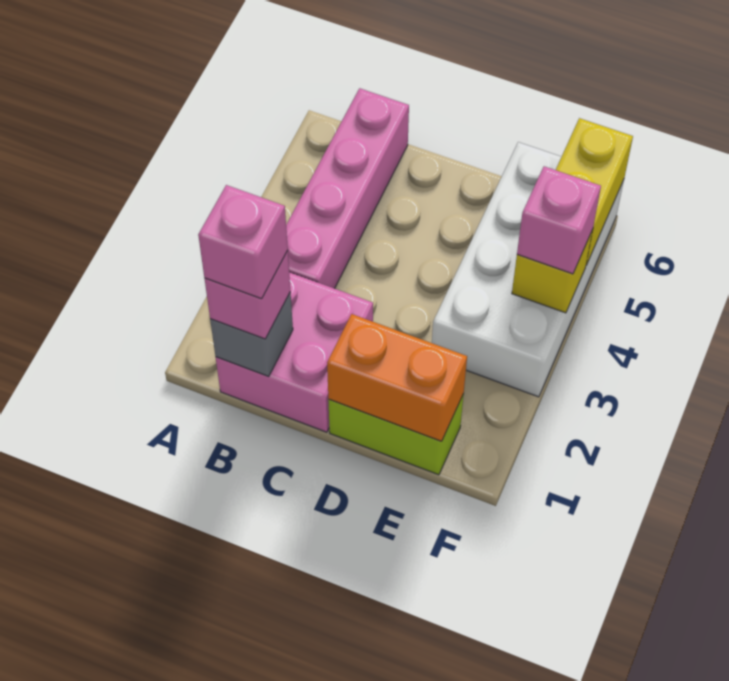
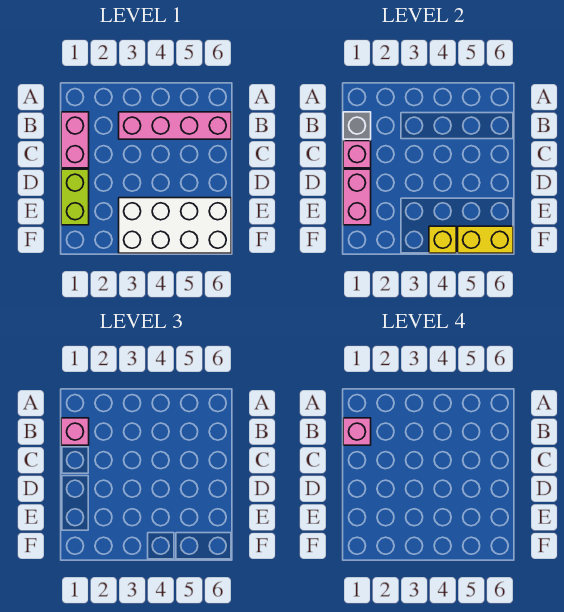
pink 2x2 brick [216,272,373,432] -> pink 1x2 brick [61,112,89,168]
orange 1x2 brick [327,314,467,441] -> pink 1x2 brick [343,169,371,225]
pink 1x1 brick [517,166,601,274] -> pink 1x1 brick moved to [343,141,371,168]

